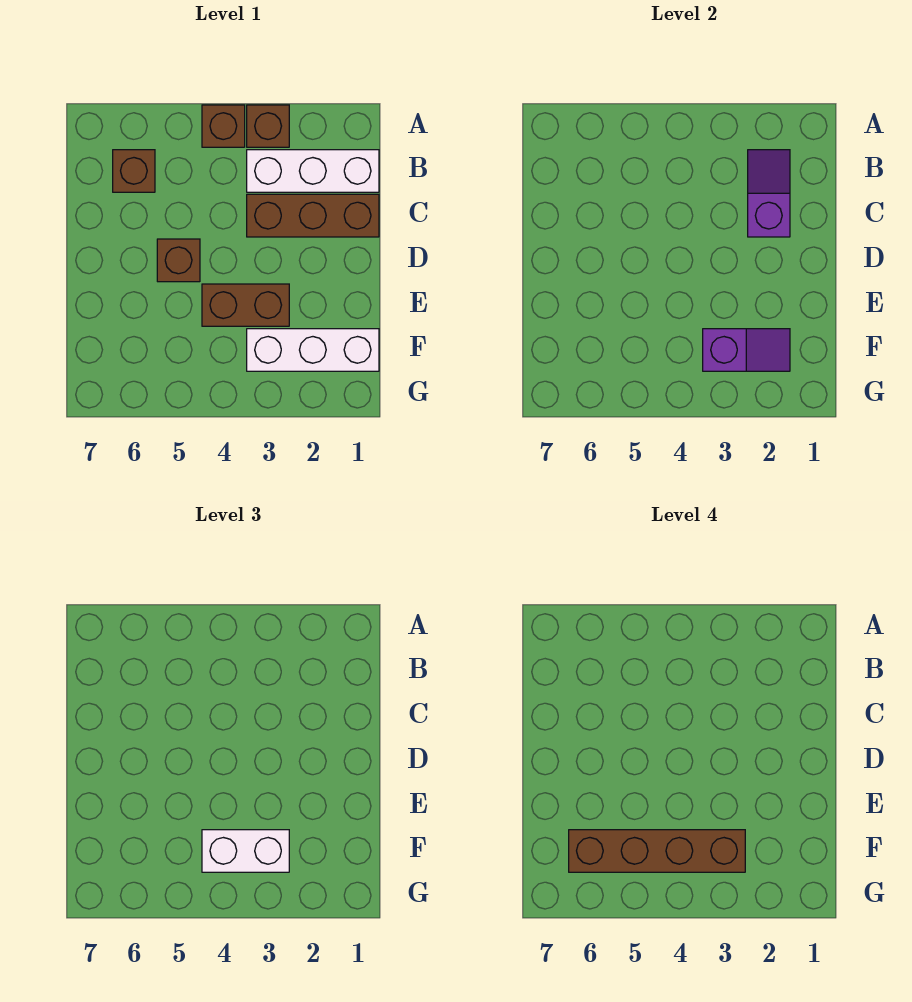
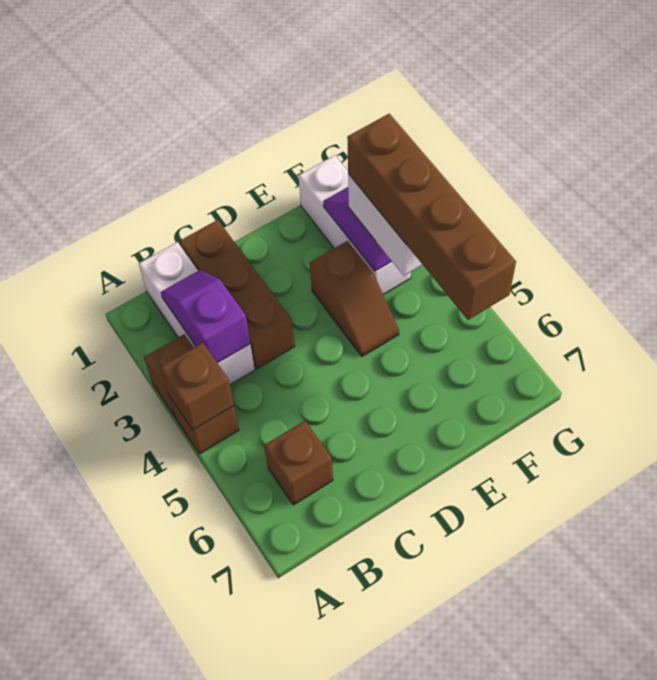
purple 1x2 slope [748,150,790,237] -> purple 1x2 slope turned to [161,270,250,363]
brown 1x1 brick [157,239,200,282] -> brown 1x1 brick moved to [160,343,234,430]
brown 1x2 brick [202,284,289,326] -> brown 1x2 slope [310,241,399,356]

